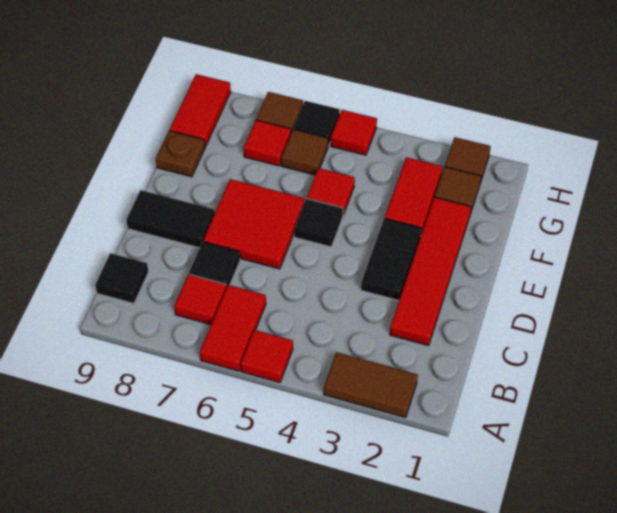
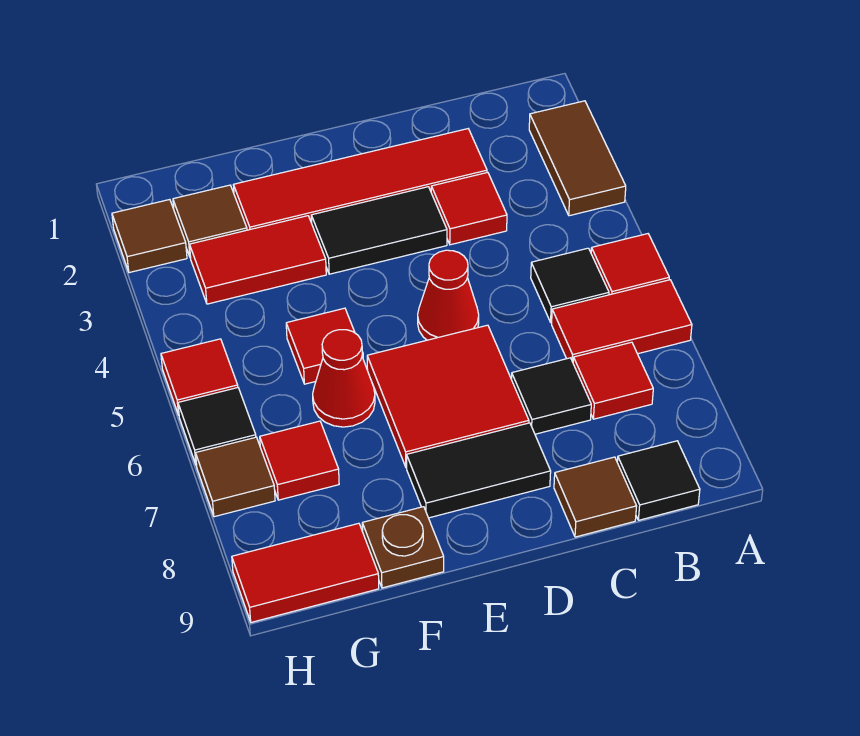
none -> red 1x1 tile [431,172,507,245]
none -> red 1x1 cone [418,250,479,340]
black 1x2 tile [126,190,215,248] -> black 1x2 tile turned to [407,423,551,518]
black 1x1 tile [294,199,343,247] -> black 1x1 tile moved to [531,248,609,322]
none -> red 1x1 cone [313,330,375,427]
brown 1x1 tile [281,129,328,175] -> brown 1x1 tile moved to [554,457,637,537]

